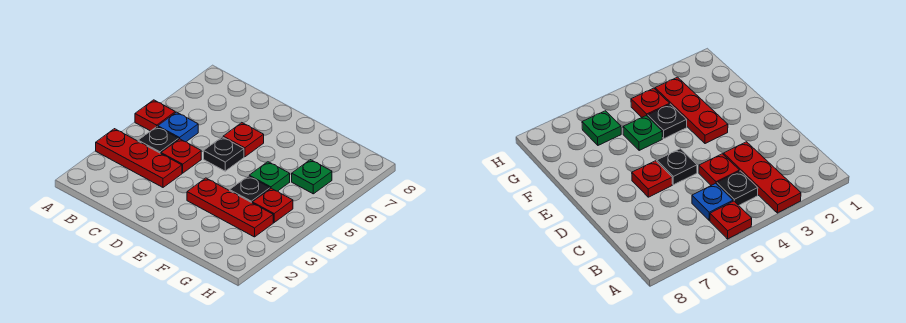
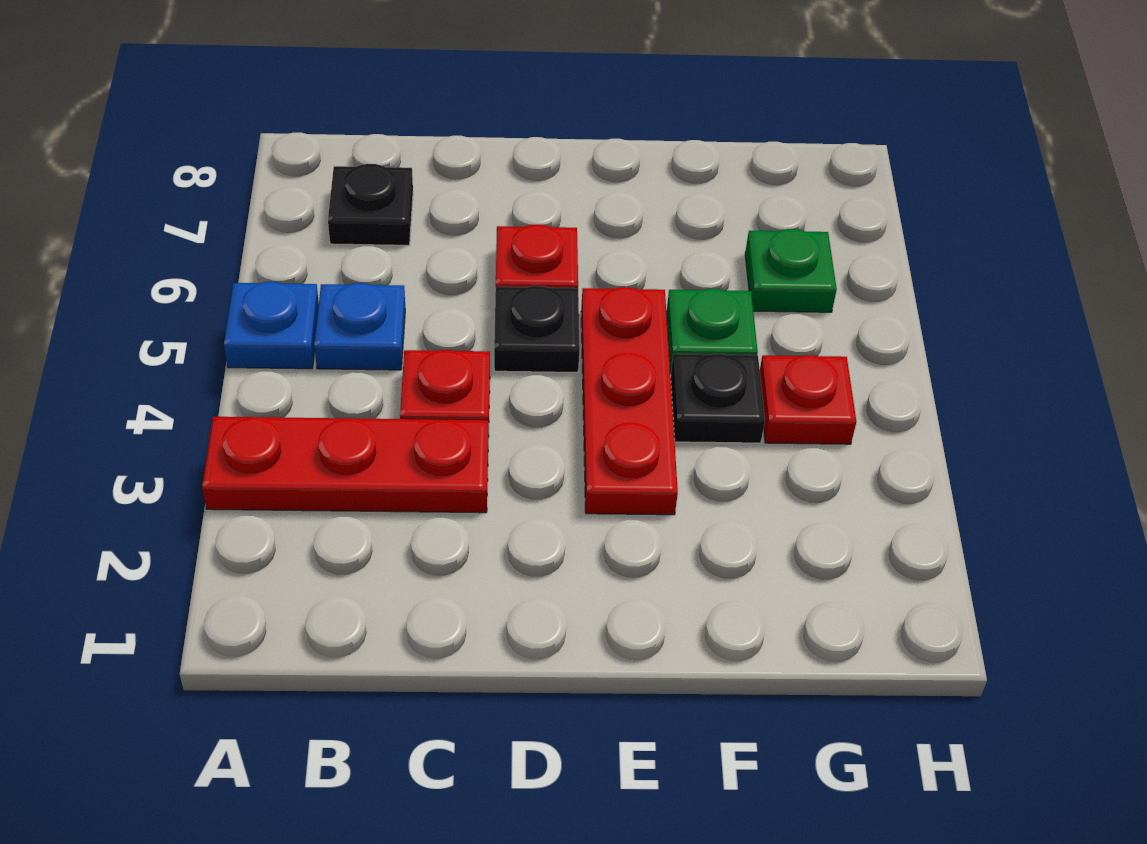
red 1x1 plate [135,100,175,131] -> blue 1x1 plate [224,282,319,369]
black 1x1 plate [138,127,179,153] -> black 1x1 plate moved to [328,164,413,245]
red 1x3 plate [187,178,273,237] -> red 1x3 plate turned to [581,287,678,515]

